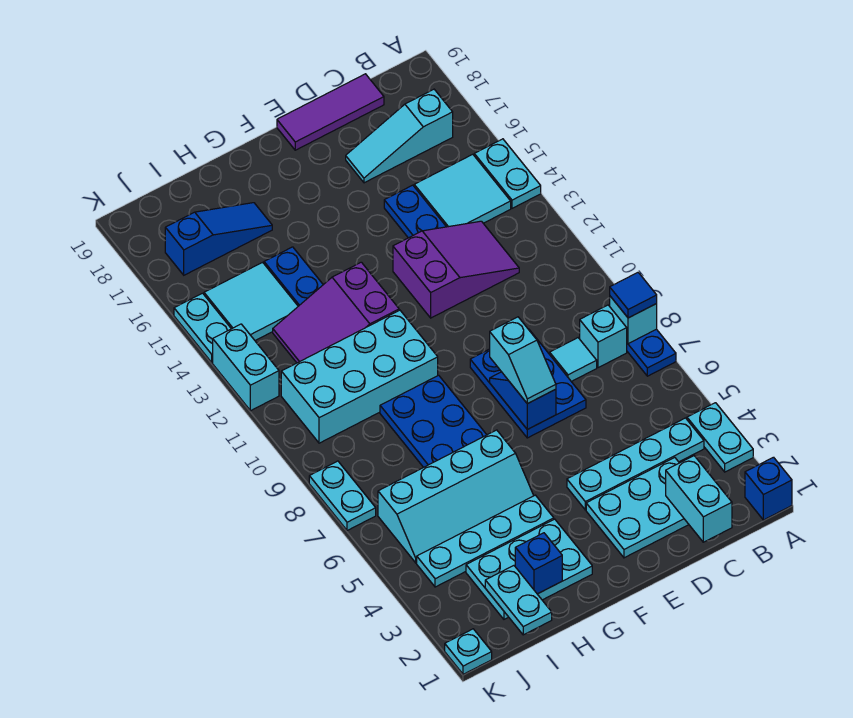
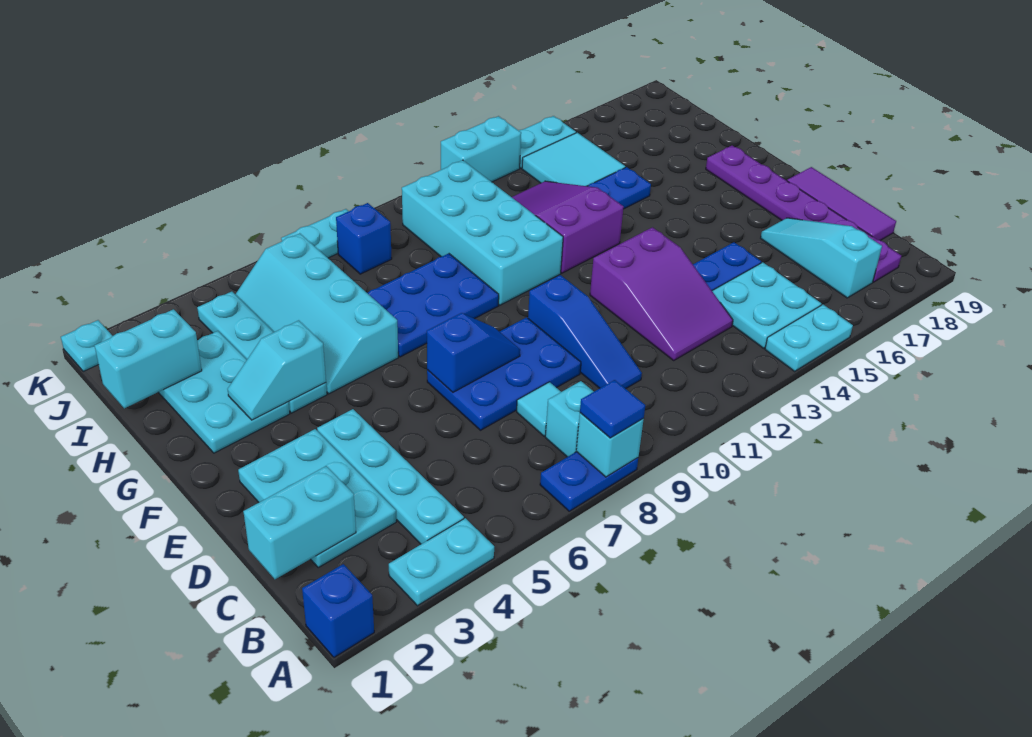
cyan 2x2 tile [414,154,511,227] -> cyan 2x2 plate [712,262,821,348]
none -> purple 1x6 plate [706,146,901,282]
cyan 1x2 slope [490,317,556,404] -> cyan 1x2 slope moved to [228,320,326,420]
blue 1x1 brick [515,533,562,594] -> blue 1x1 brick moved to [336,203,392,274]
blue 1x3 slope [165,203,272,275] -> blue 1x3 slope moved to [528,275,642,389]
cyan 1x2 plate [485,566,552,635] -> cyan 1x2 brick [95,309,202,408]

